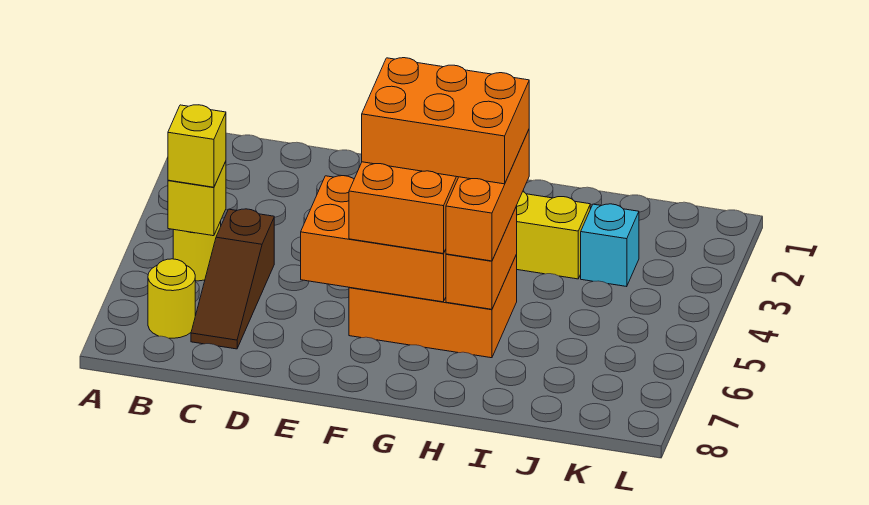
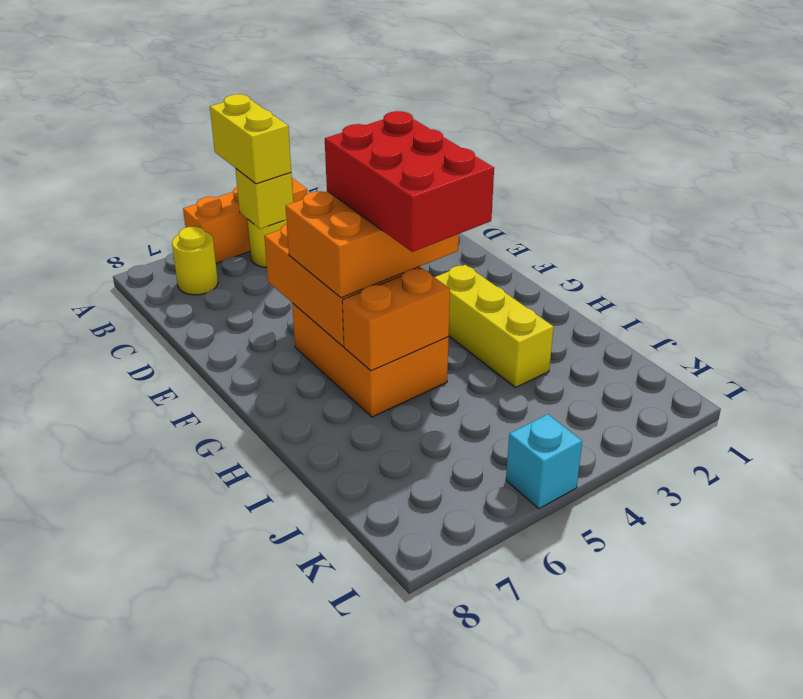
yellow 1x1 brick [168,105,226,187] -> yellow 1x2 brick [210,94,291,184]
brown 1x3 slope [191,209,274,349] -> none
orange 2x3 brick [362,58,529,184] -> red 2x3 brick [325,111,494,252]
orange 1x3 brick [446,130,529,261] -> orange 1x3 brick moved to [183,178,307,263]
cyan 1x1 brick [581,204,639,287] -> cyan 1x1 brick moved to [506,414,582,509]

